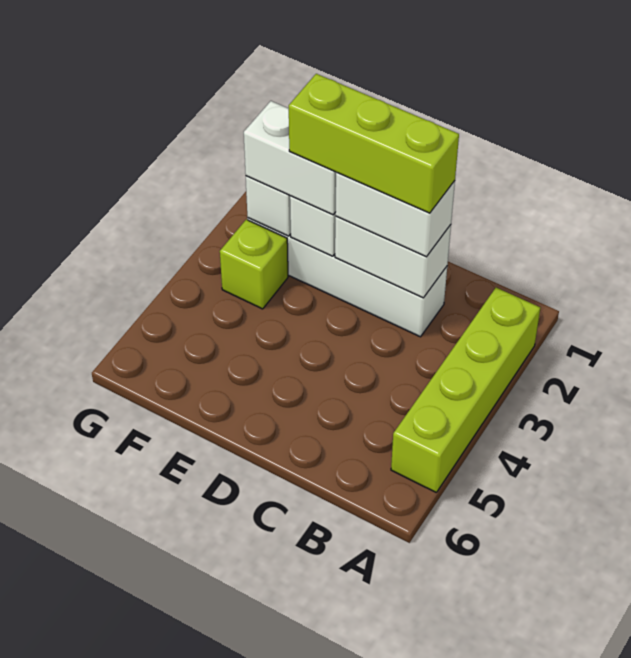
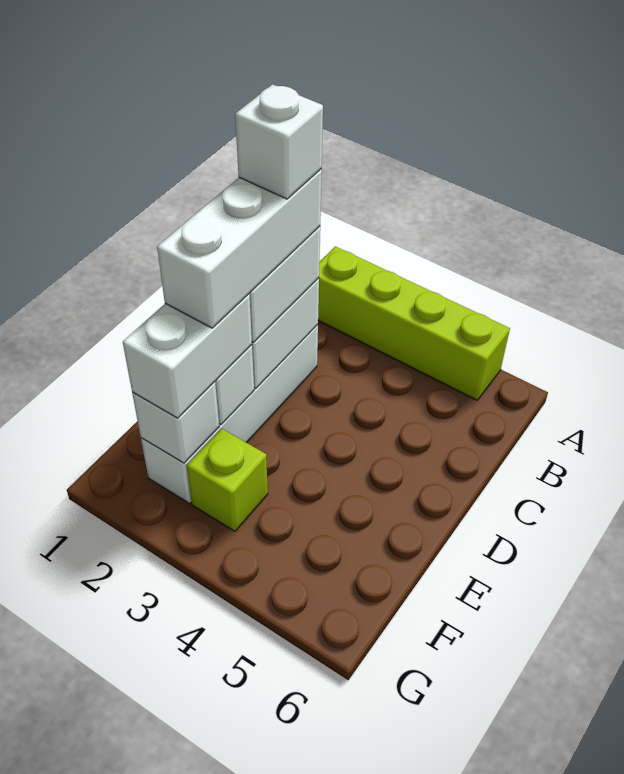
lime 1x3 brick [289,74,459,213] -> white 1x3 brick [157,169,322,328]
none -> white 1x1 brick [235,84,323,199]

